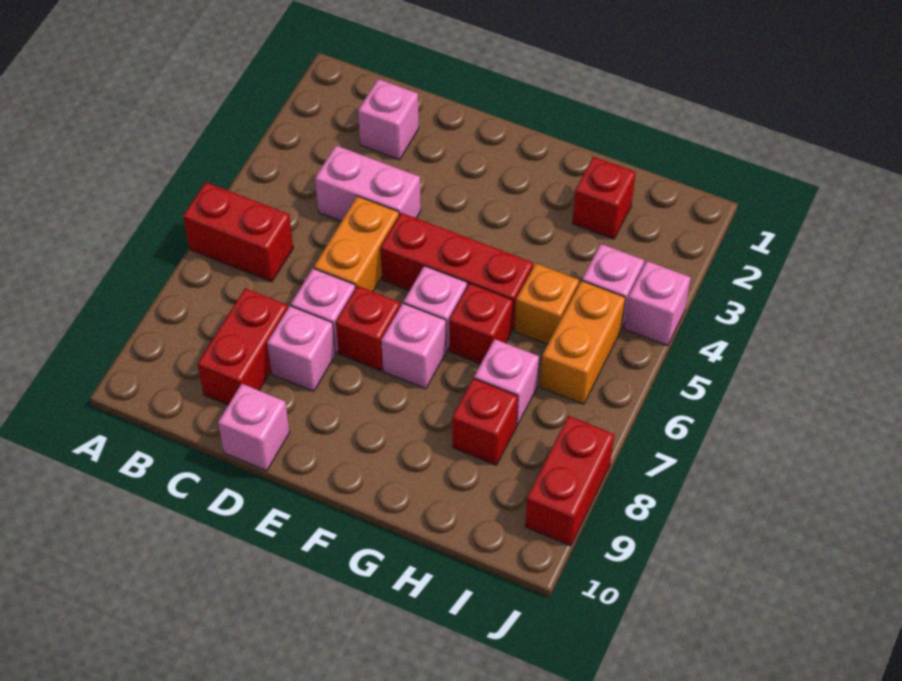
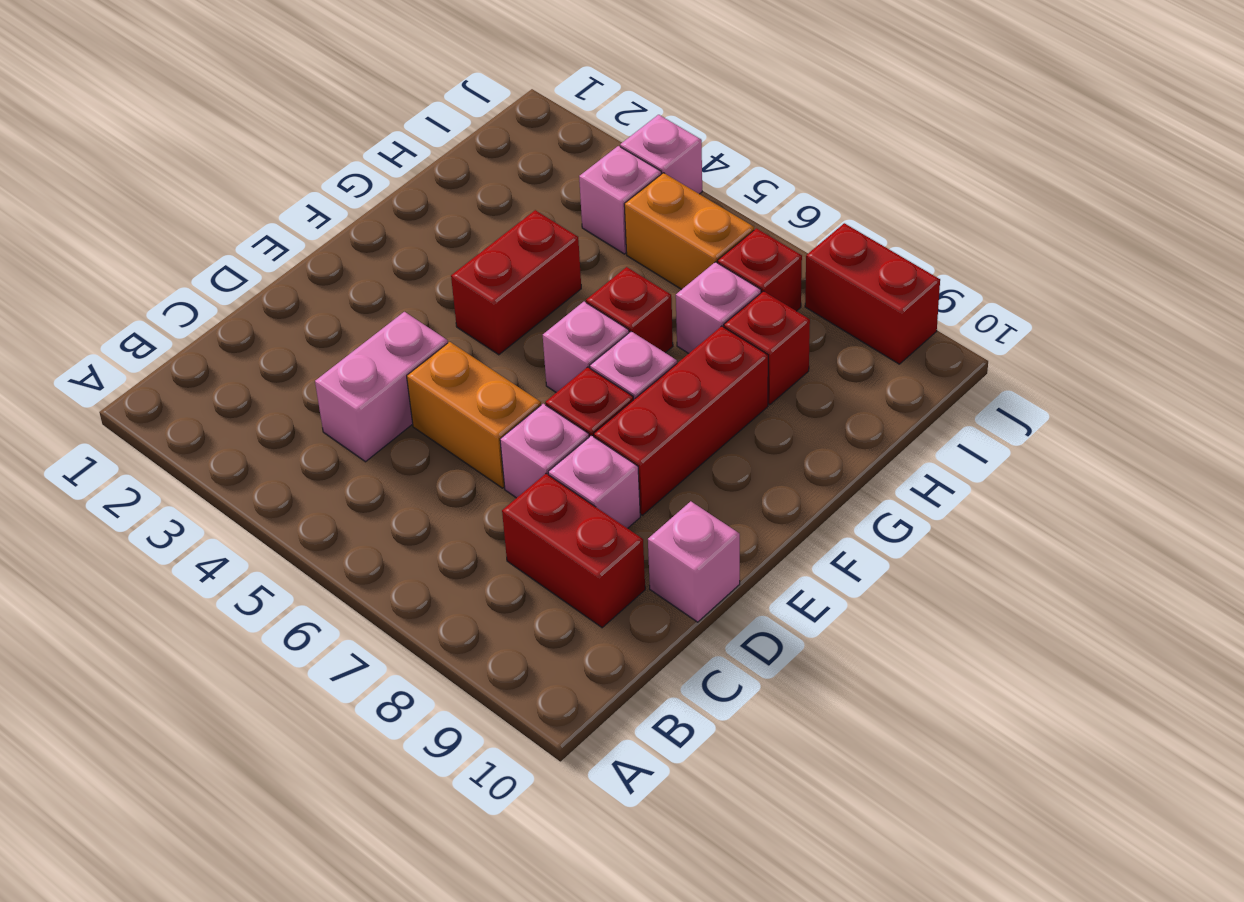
red 1x2 brick [183,182,293,282] -> red 1x2 brick moved to [451,210,581,355]
pink 1x1 brick [358,79,419,160] -> none
red 1x3 brick [381,213,533,330] -> red 1x3 brick moved to [594,326,768,515]
red 1x1 brick [572,157,636,239] -> red 1x1 brick moved to [717,228,802,311]
orange 1x1 brick [515,264,579,344] -> none

